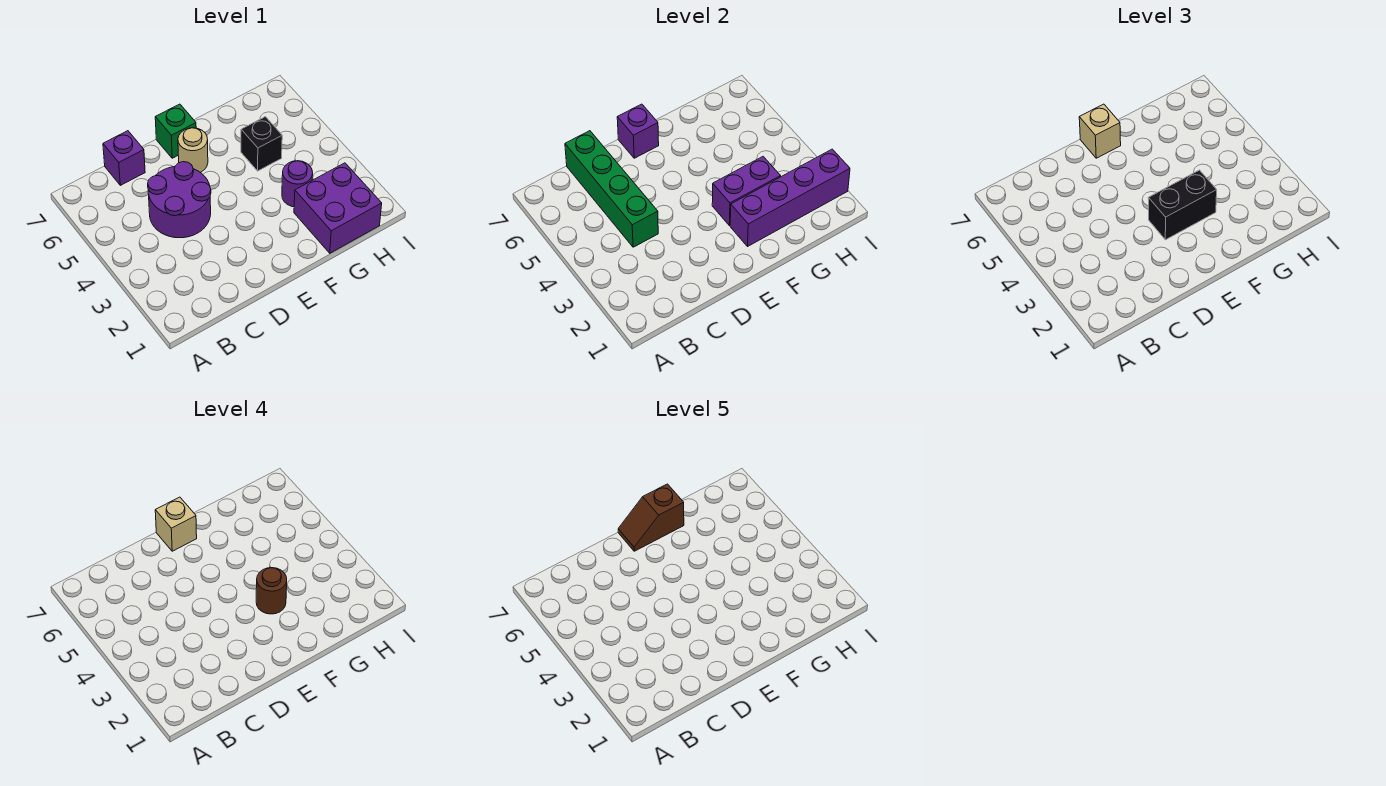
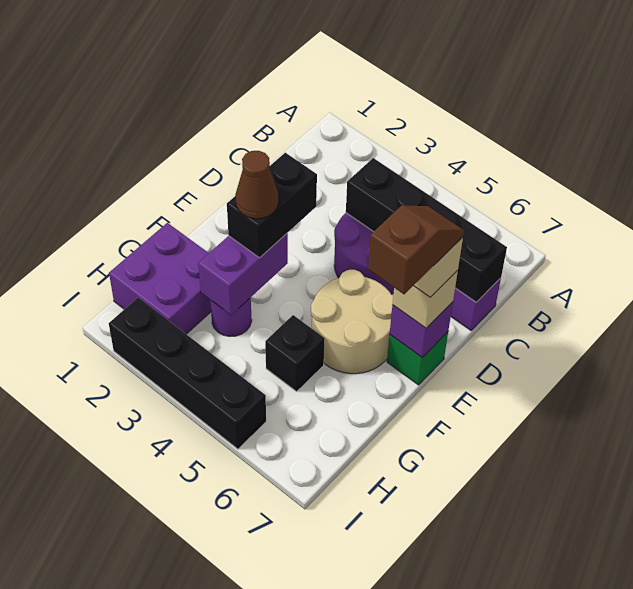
green 1x4 brick [565,131,658,247] -> black 1x4 brick [346,158,507,302]
tan 1x1 round brick [178,128,208,172] -> tan 2x2 round brick [311,270,393,374]
purple 1x4 brick [730,149,850,246] -> none
brown 1x1 round brick [256,568,287,614] -> brown 1x1 cone [235,151,279,219]
none -> black 1x4 brick [109,298,266,449]

